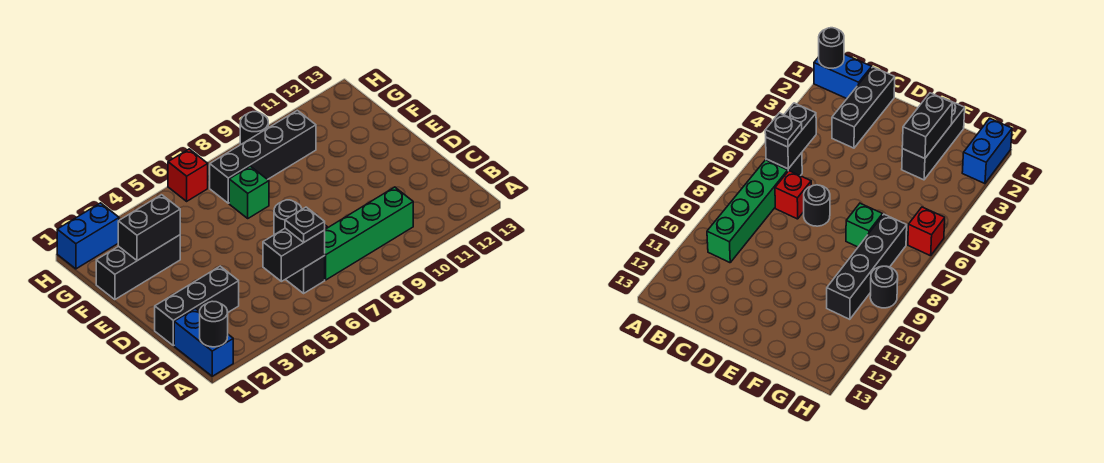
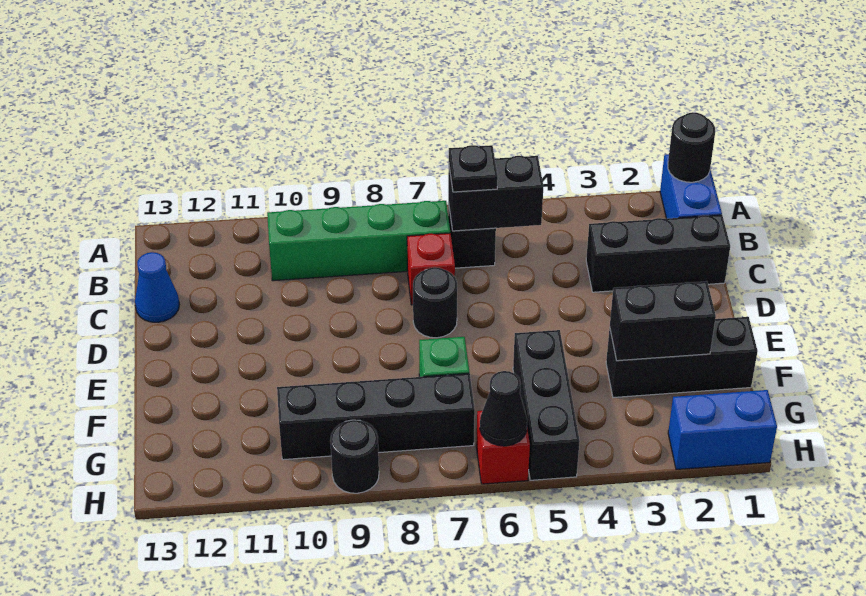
none -> blue 1x1 cone [135,252,179,322]
none -> black 1x3 brick [513,330,580,480]
none -> black 1x1 cone [480,371,527,446]

